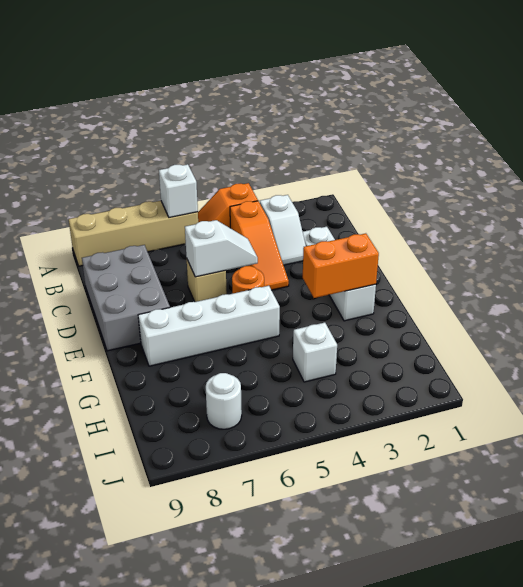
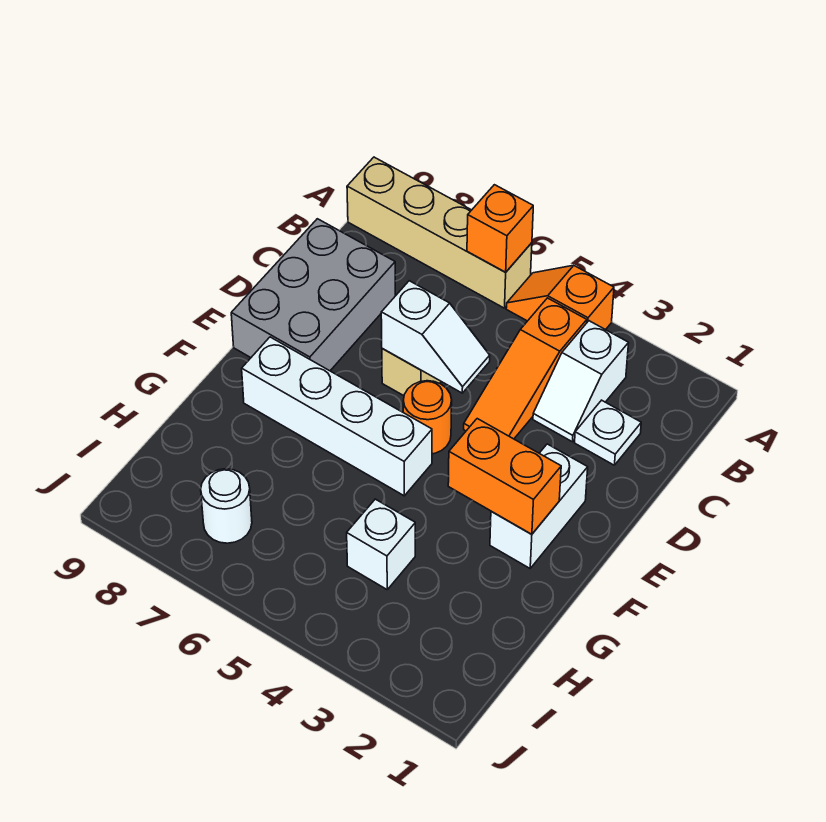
white 1x1 brick [159,164,198,218] -> orange 1x1 brick [467,185,533,272]

